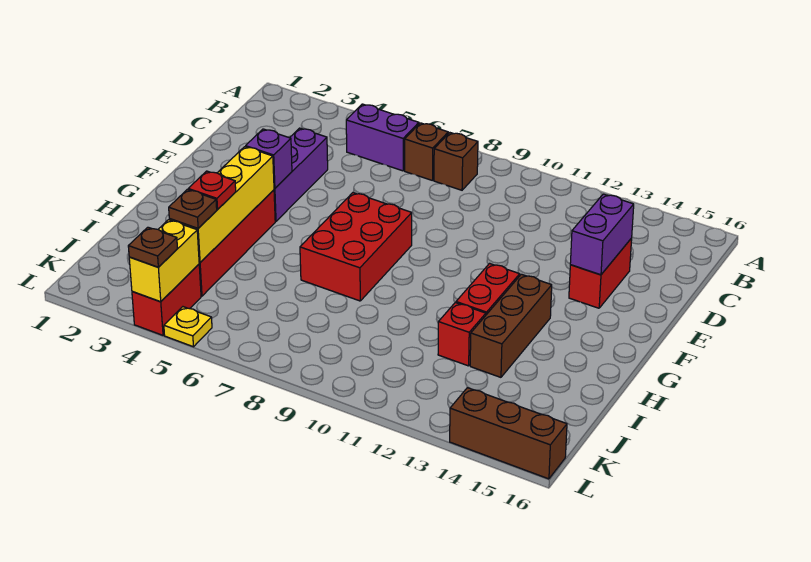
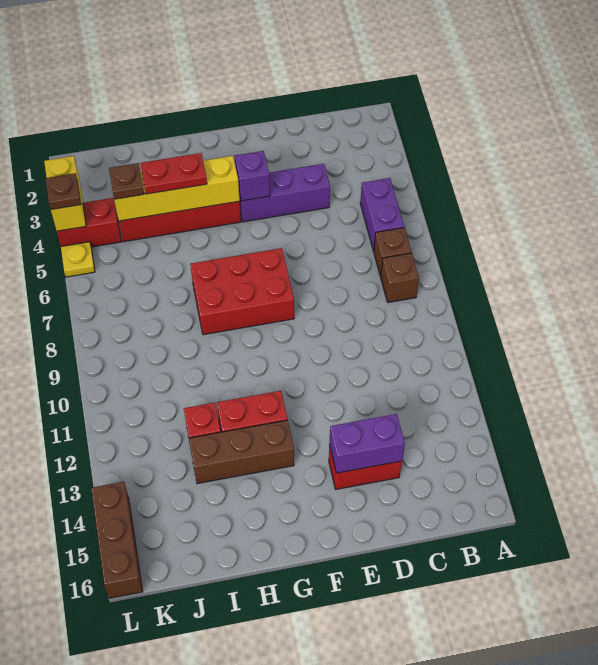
red 1x1 plate [188,171,236,209] -> red 1x2 plate [140,153,207,194]
yellow 1x2 brick [129,220,199,302] -> yellow 1x2 brick turned to [44,156,86,231]

